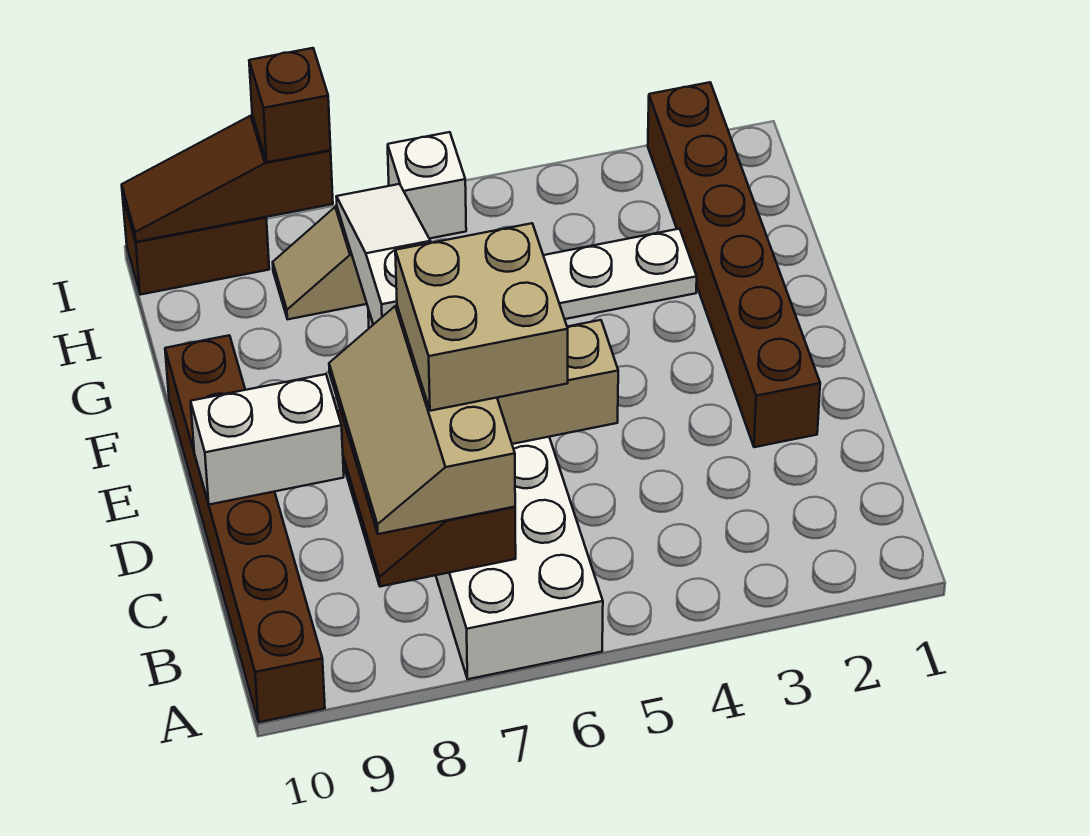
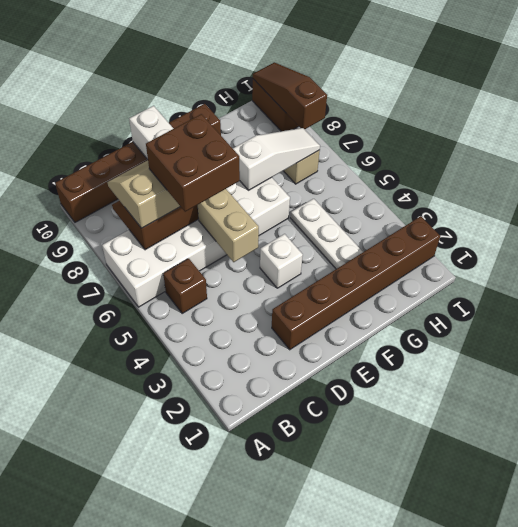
tan 2x2 brick [395,223,568,411] -> brown 2x2 brick [146,114,240,212]
white 1x1 brick [388,132,466,239] -> white 1x1 brick moved to [260,234,303,288]
brown 1x1 brick [249,48,331,162] -> brown 1x1 brick moved to [163,258,207,313]

